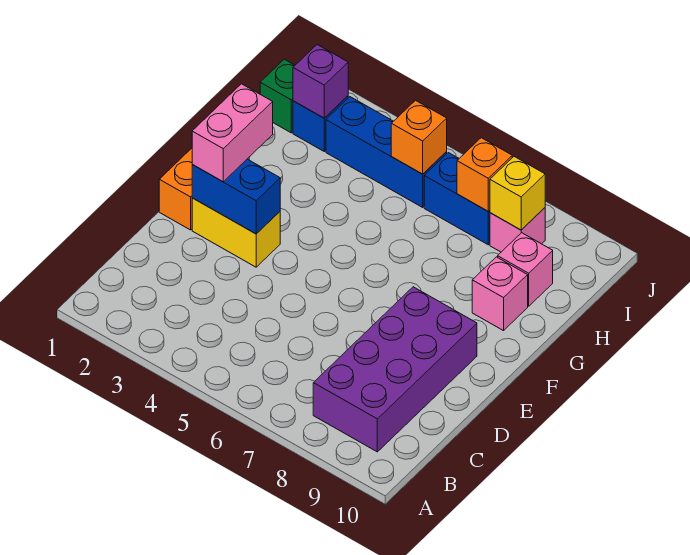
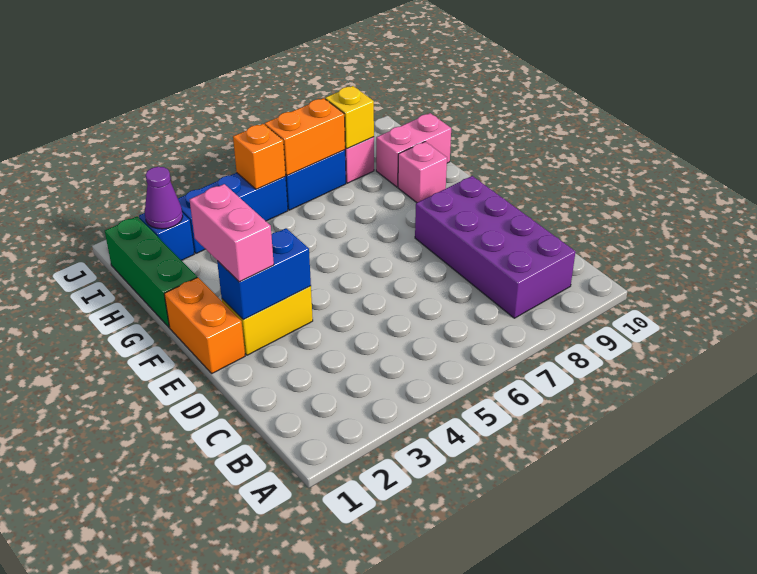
pink 1x1 brick [498,233,553,306] -> pink 1x2 brick [376,113,451,187]
green 1x1 brick [260,59,295,133] -> green 1x3 brick [105,216,197,327]
purple 1x1 brick [293,45,348,118] -> purple 1x1 cone [145,167,183,229]
orange 1x1 brick [457,138,512,211] -> orange 1x2 brick [265,98,345,176]

